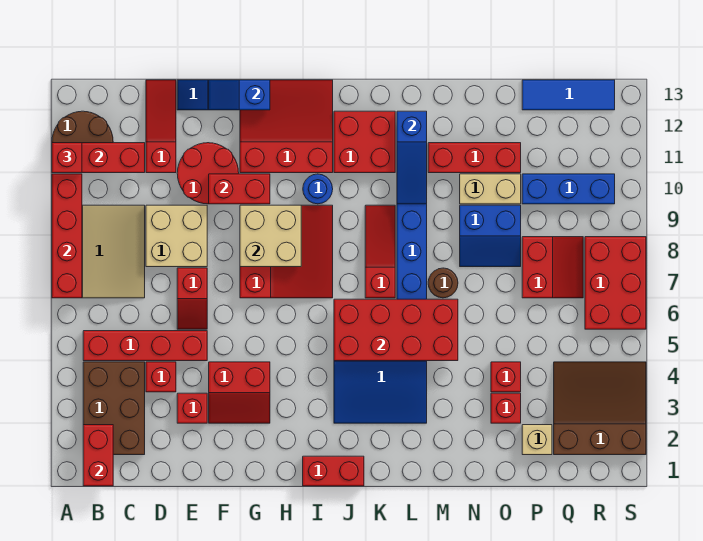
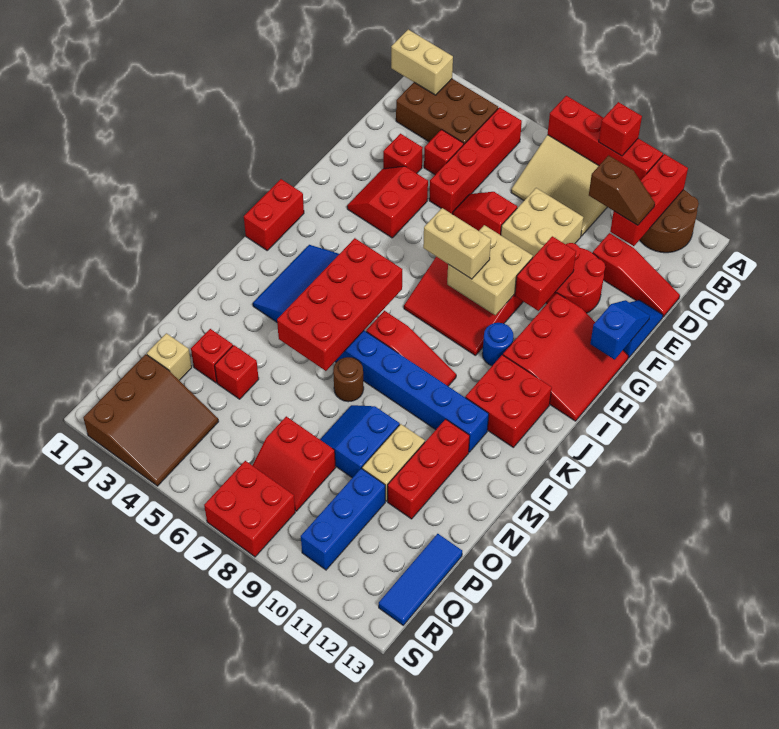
red 1x1 brick [52,143,82,173] -> red 1x1 brick moved to [599,102,642,156]
red 1x2 brick [83,425,113,486] -> tan 1x2 brick [391,30,453,95]
none -> brown 1x2 slope [589,155,655,225]
none -> tan 1x2 brick [423,208,491,279]
blue 1x3 slope [397,111,427,204] -> none
red 2x3 brick [585,237,646,329] -> red 2x2 brick [204,461,295,557]

